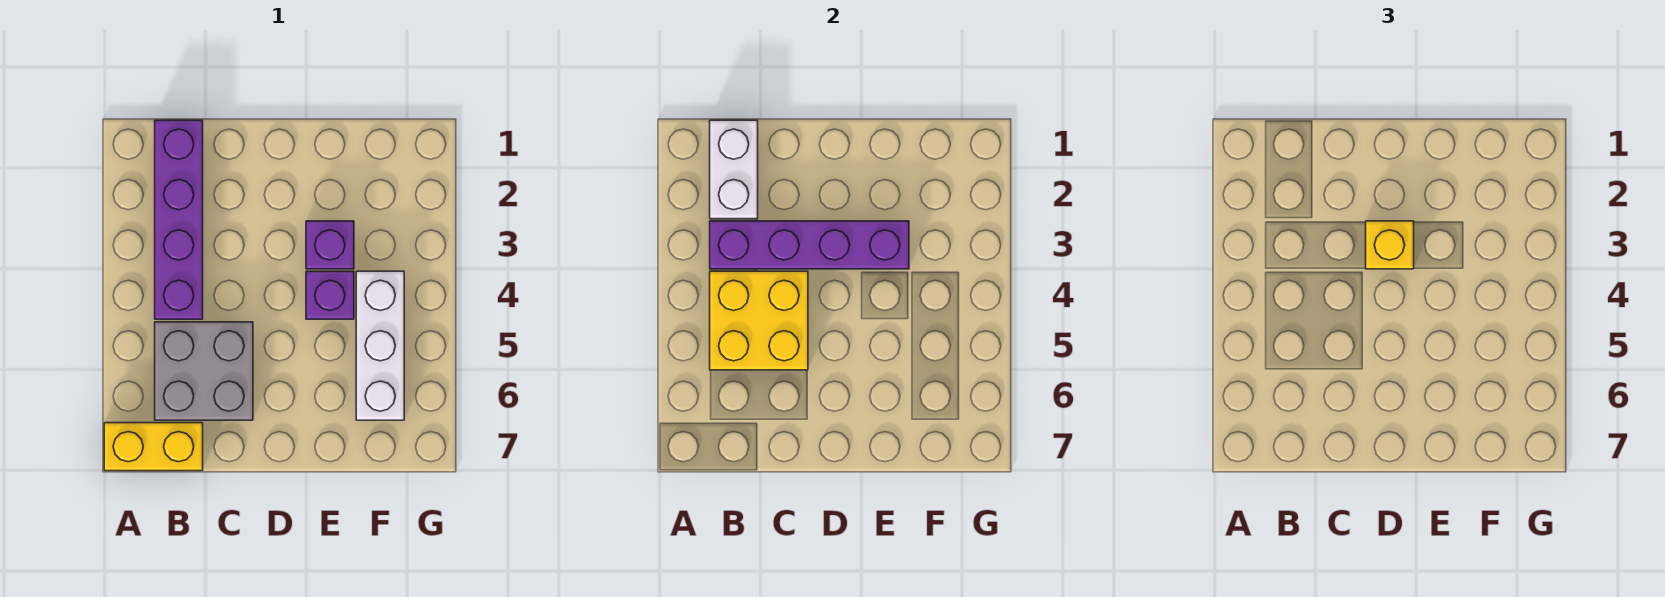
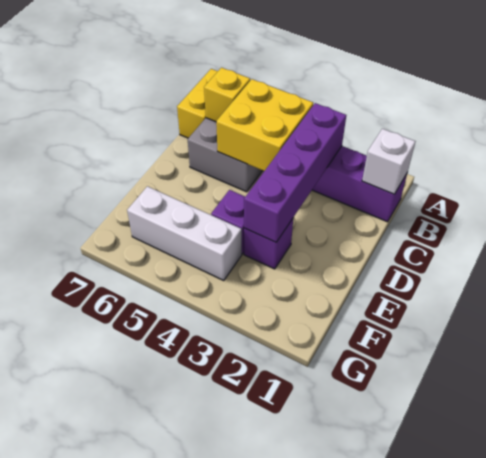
white 1x2 brick [710,120,758,219] -> white 1x1 brick [362,129,415,194]
yellow 1x1 brick [1366,221,1414,269] -> yellow 1x1 brick moved to [204,68,250,122]

